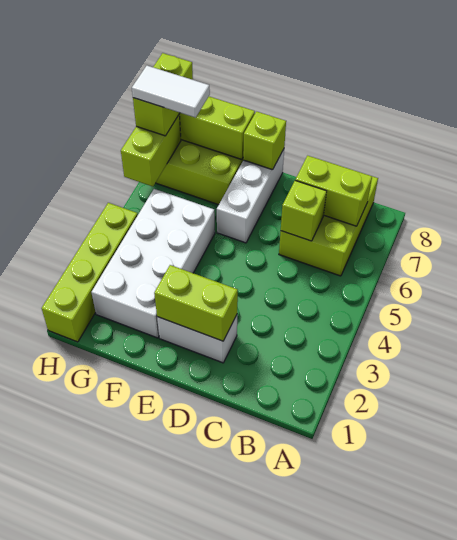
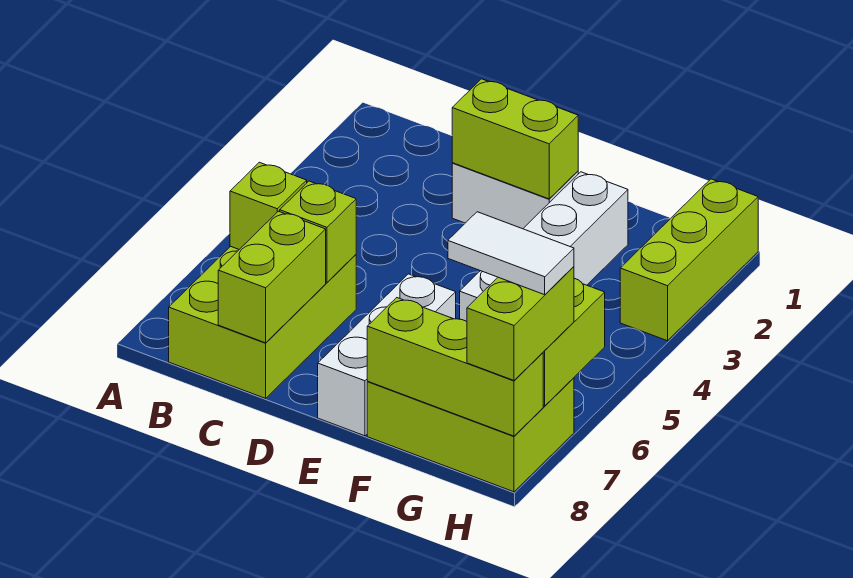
lime 1x2 brick [295,156,372,226] -> lime 1x2 brick turned to [218,211,326,343]
lime 1x1 brick [243,112,286,170] -> lime 1x1 brick moved to [230,162,307,249]
white 2x4 brick [91,189,215,338] -> white 1x4 brick [460,172,628,321]
lime 1x4 brick [42,203,138,342] -> lime 1x3 brick [620,179,758,341]

